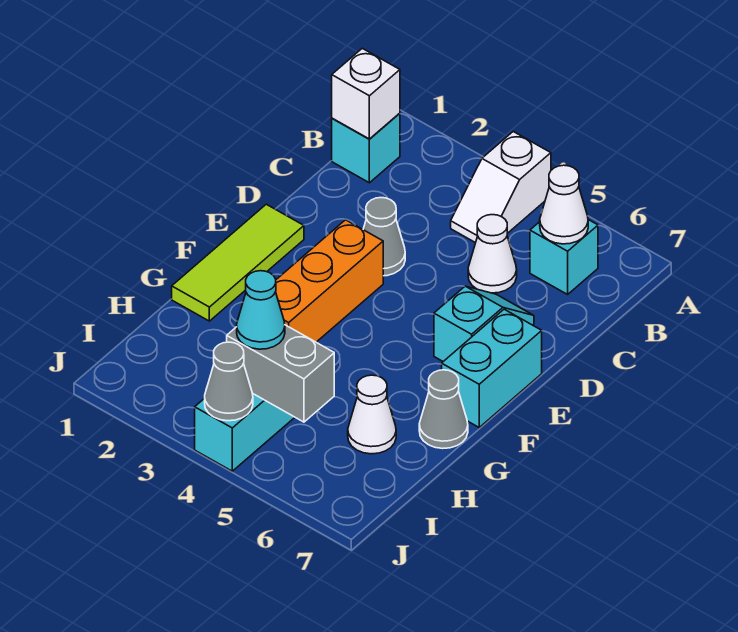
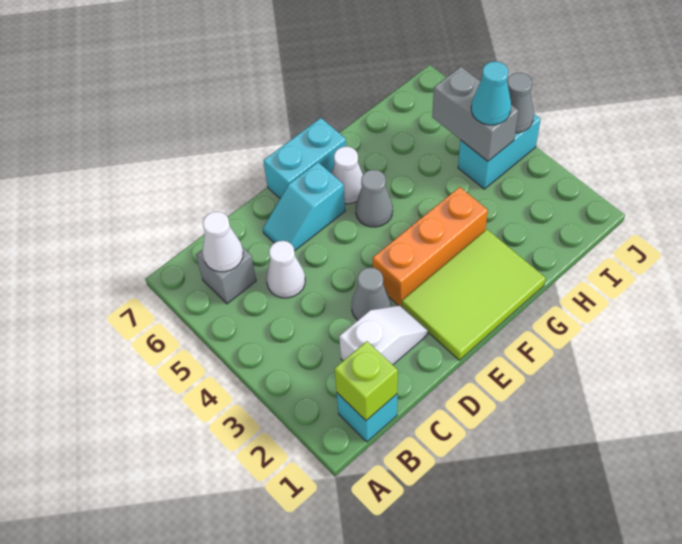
white 1x2 slope [451,132,551,243] -> white 1x2 slope moved to [339,305,428,365]
white 1x1 brick [332,48,400,139] -> lime 1x1 brick [334,341,398,420]
cyan 1x1 brick [530,220,598,294] -> grey 1x1 brick [196,247,256,304]
lime 1x3 tile [172,204,304,321] -> lime 2x3 tile [402,229,546,360]
grey 1x1 cone [419,370,468,449] -> grey 1x1 cone moved to [356,170,393,227]
white 1x1 cone [348,375,396,454] -> white 1x1 cone moved to [332,147,363,204]

